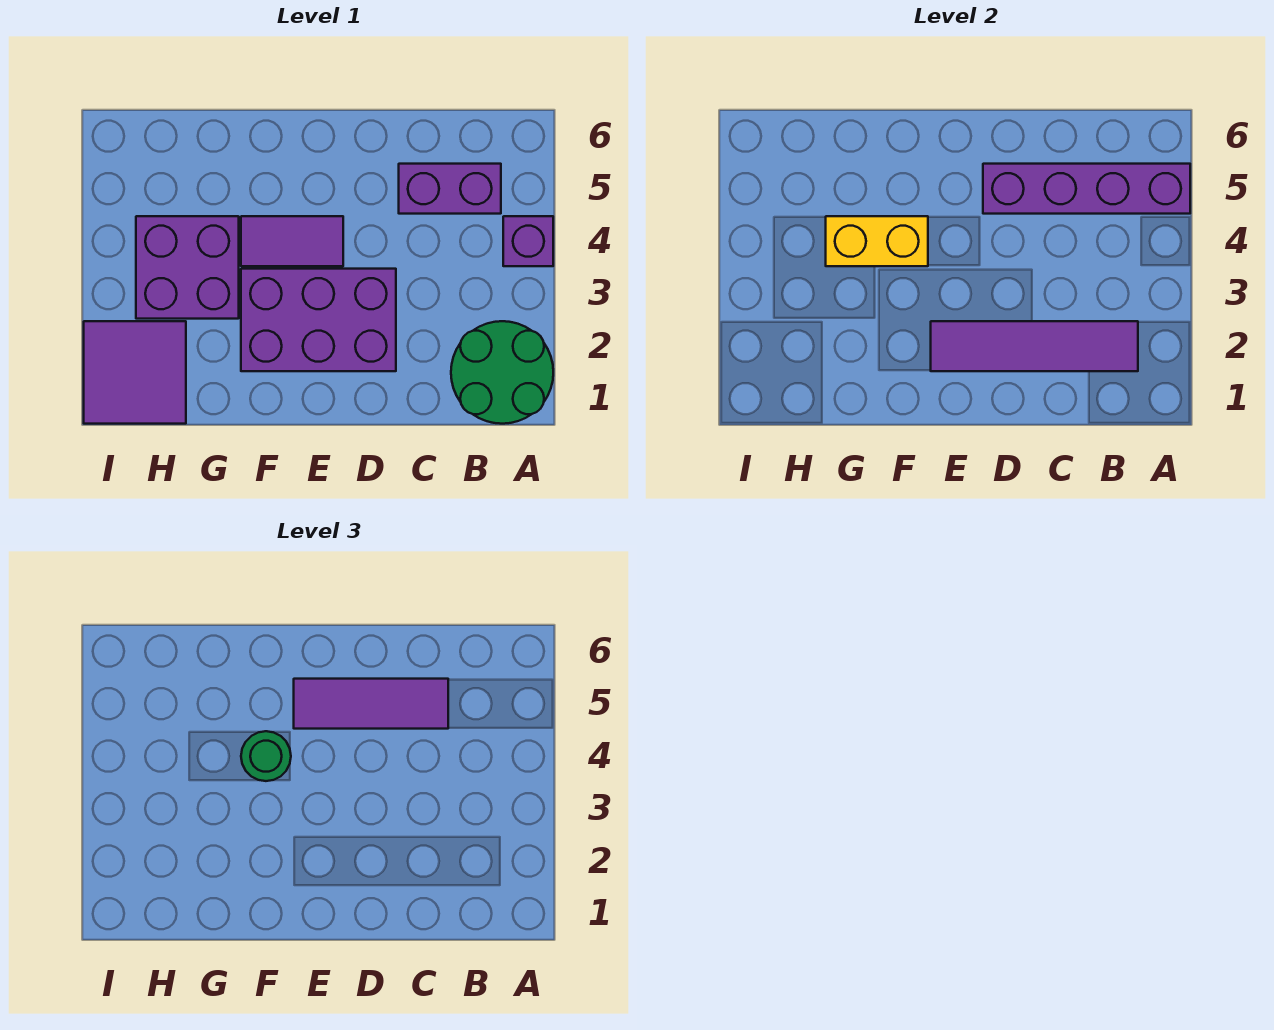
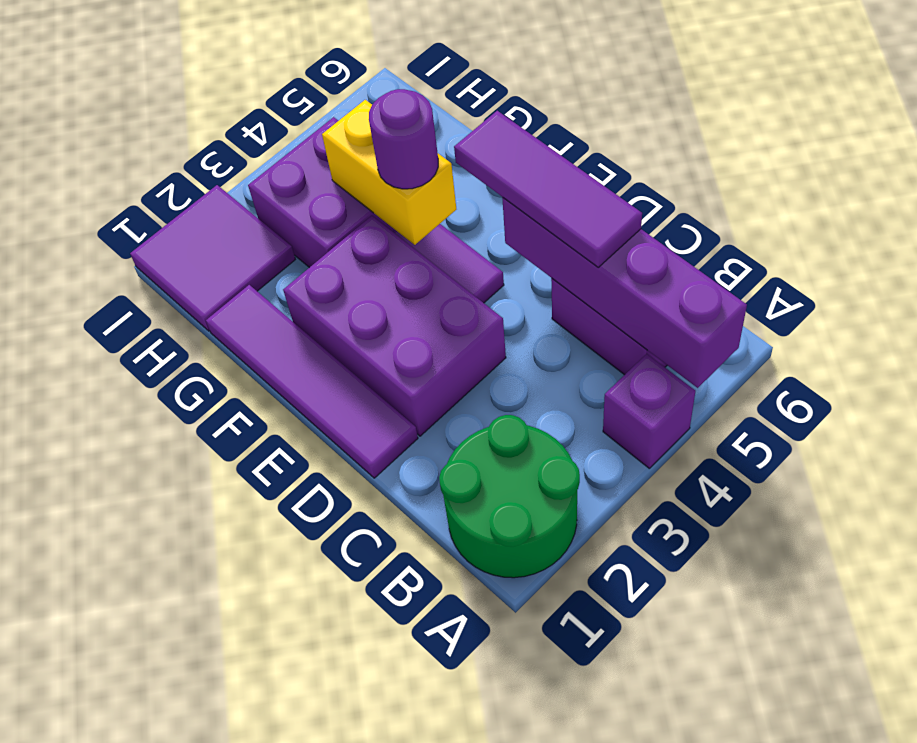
purple 1x4 tile [931,321,1138,371] -> purple 1x4 tile moved to [206,285,418,478]
green 1x1 round brick [241,731,291,781] -> purple 1x1 round brick [369,89,438,189]

